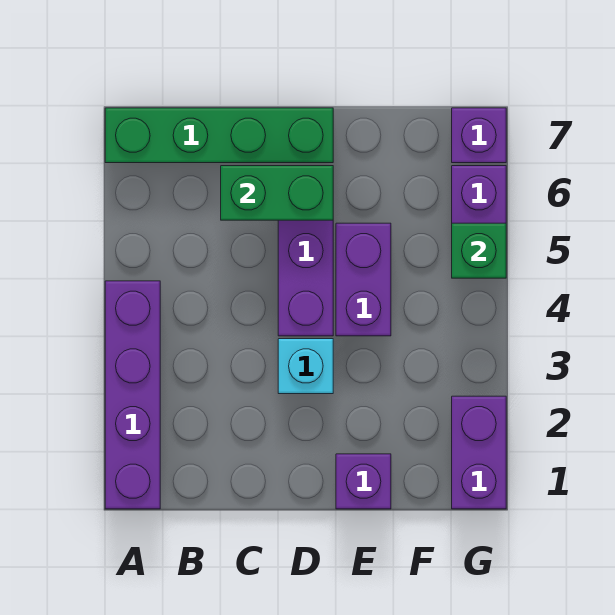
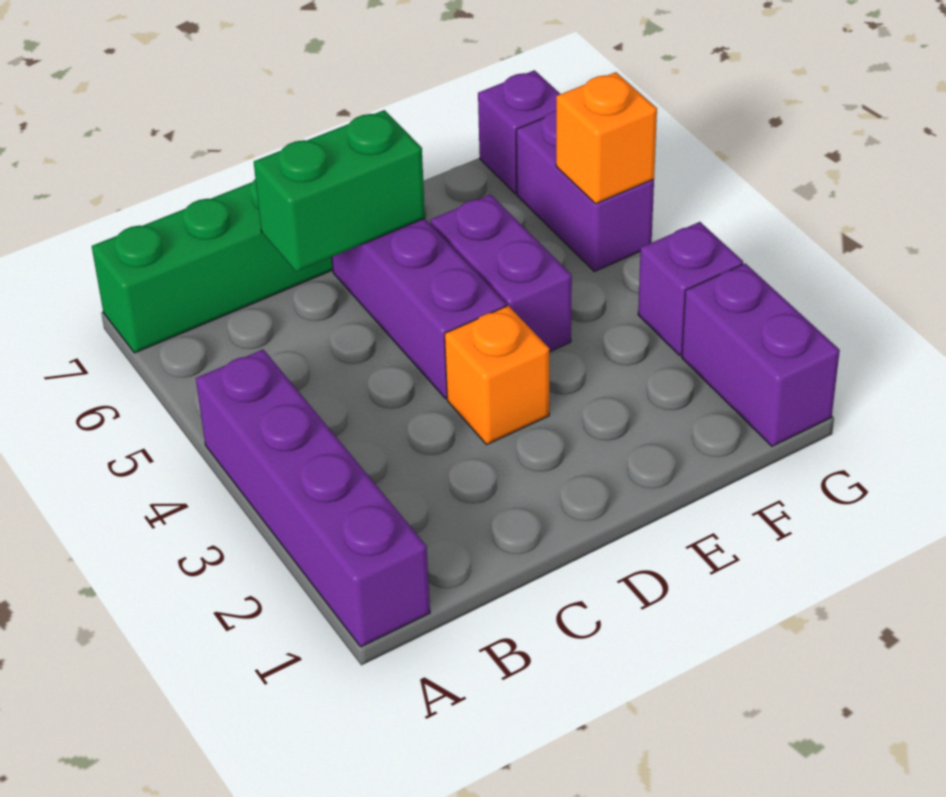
cyan 1x1 brick [278,339,333,394] -> orange 1x1 brick [445,306,549,445]
purple 1x1 brick [336,454,391,509] -> purple 1x1 brick moved to [638,222,743,355]
green 1x1 brick [452,223,506,278] -> orange 1x1 brick [556,72,657,204]

